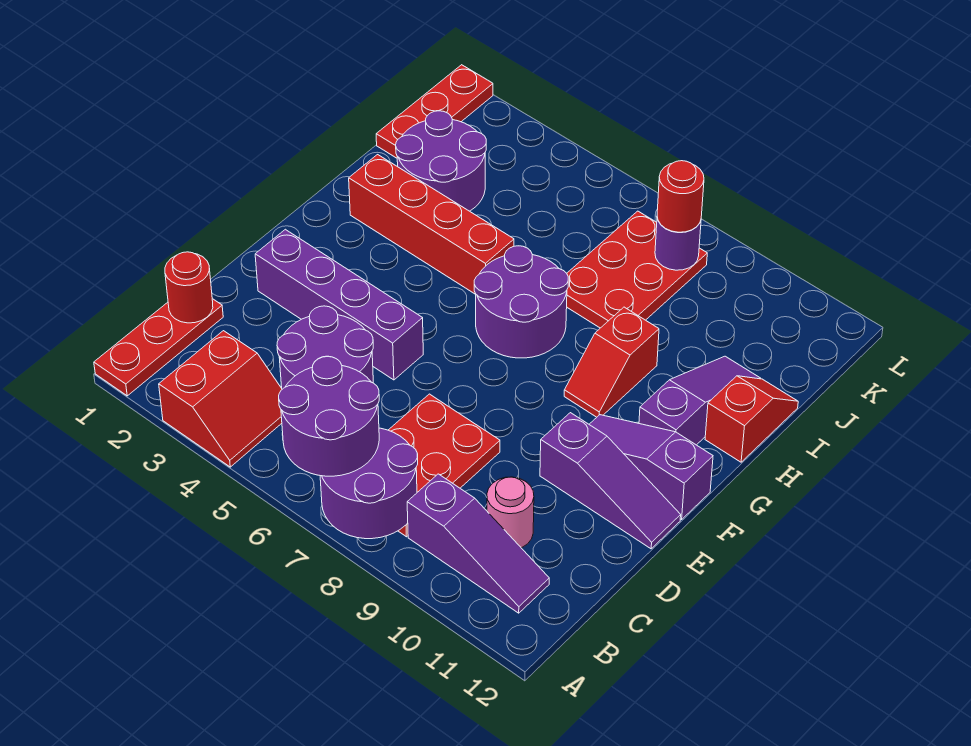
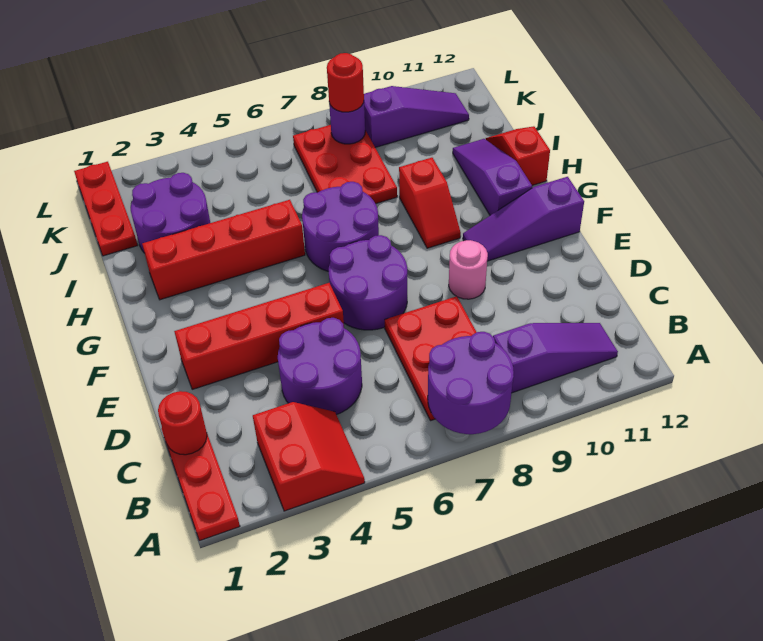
purple 2x2 round brick [279,357,379,476] -> purple 2x2 round brick moved to [329,235,407,330]
pink 1x1 round brick [487,477,534,548] -> pink 1x1 round brick moved to [449,240,488,299]
purple 1x4 brick [255,229,423,380] -> red 1x4 brick [174,283,344,389]
purple 1x3 slope [540,413,681,549] -> purple 1x3 slope moved to [364,86,469,147]

